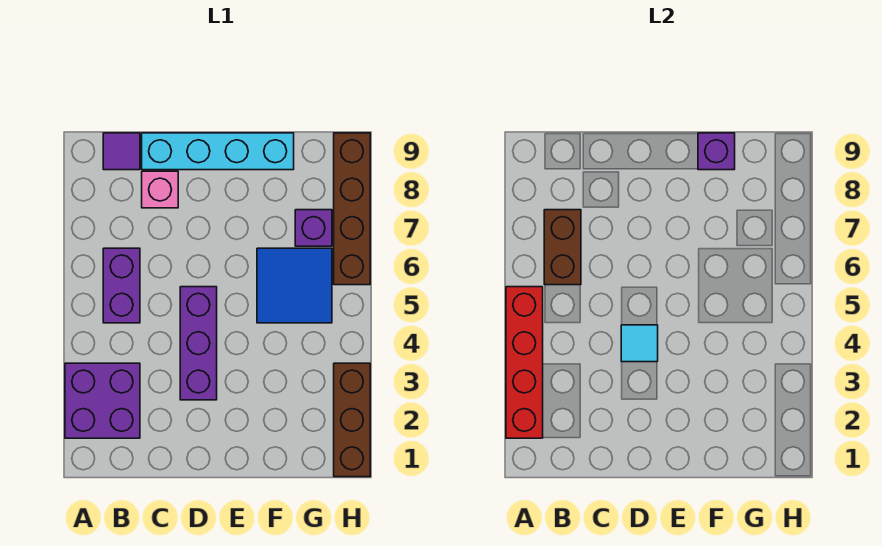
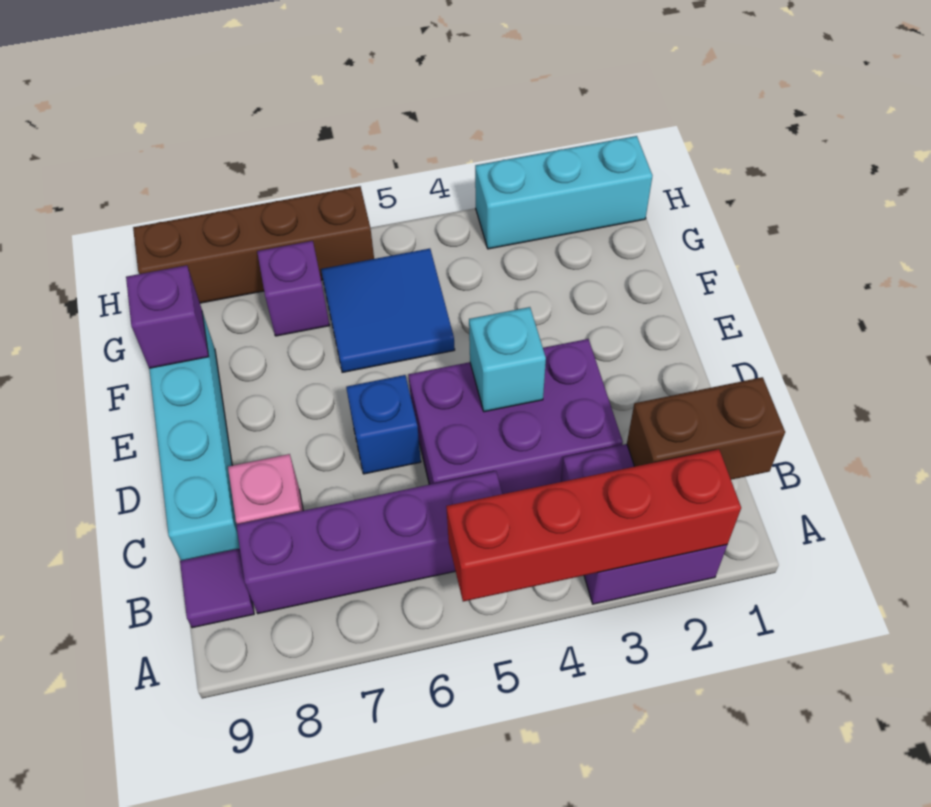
purple 1x2 brick [103,248,140,323] -> purple 1x4 brick [236,471,502,614]
brown 1x2 brick [544,210,581,285] -> brown 1x2 brick moved to [627,377,785,480]
purple 1x3 brick [180,287,217,400] -> purple 2x3 brick [409,339,623,494]
cyan 1x1 tile [621,325,658,362] -> cyan 1x1 brick [469,307,546,412]
none -> blue 1x1 brick [346,375,421,474]
brown 1x3 brick [334,363,370,477] -> cyan 1x3 brick [475,136,652,249]

